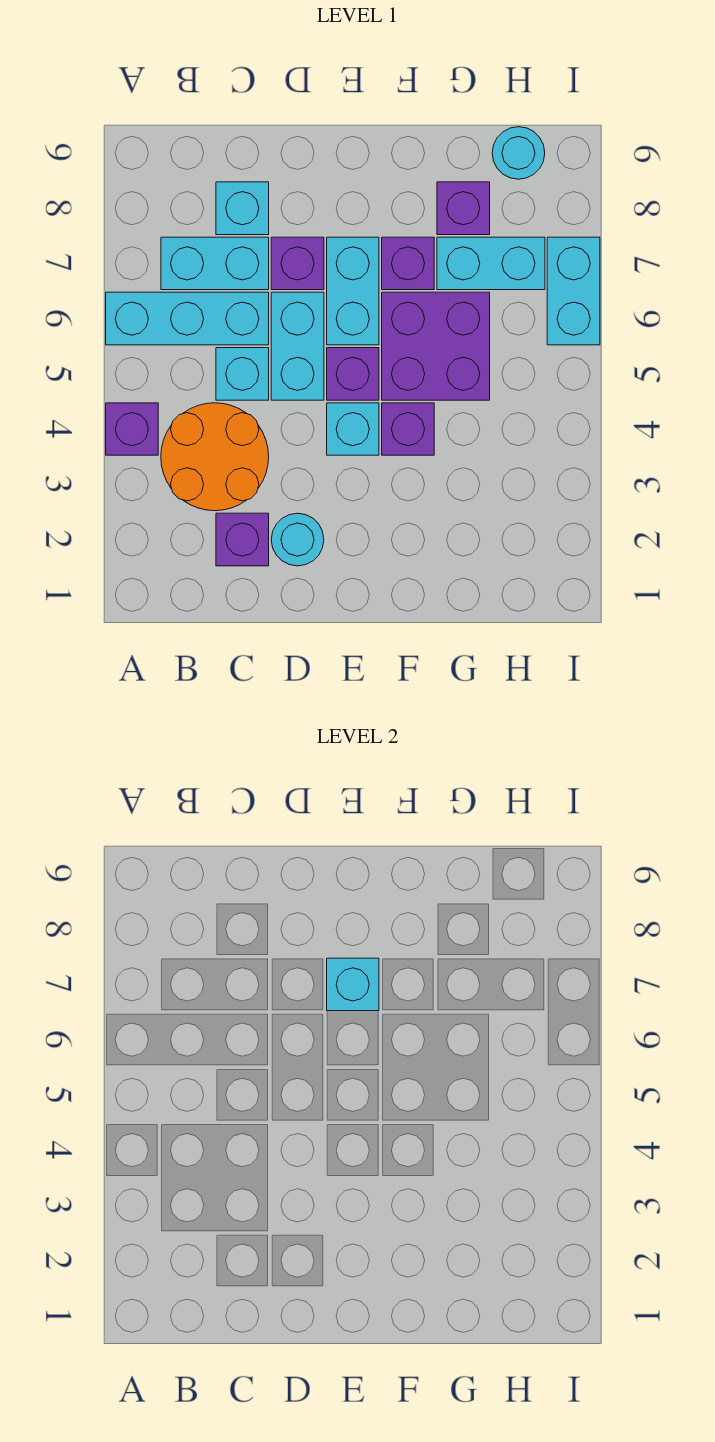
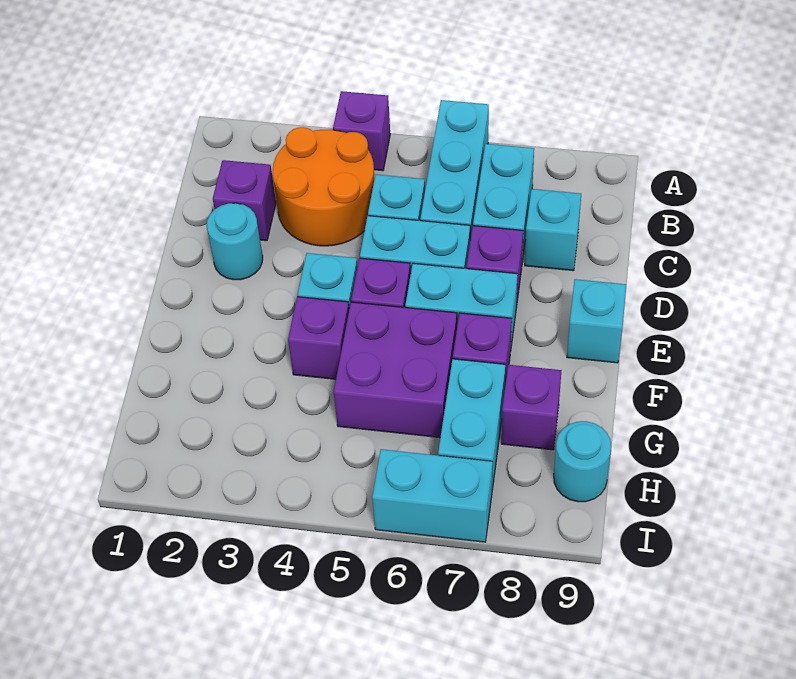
cyan 1x1 brick [327,958,379,1011] -> cyan 1x1 brick moved to [567,279,626,363]

